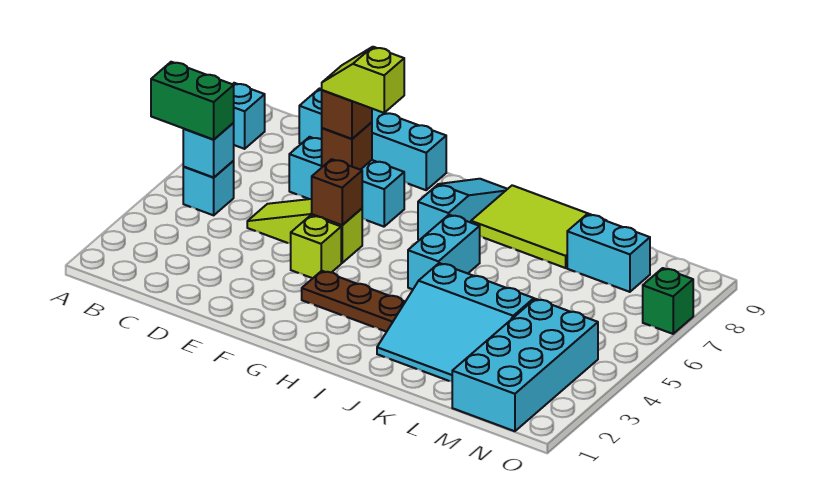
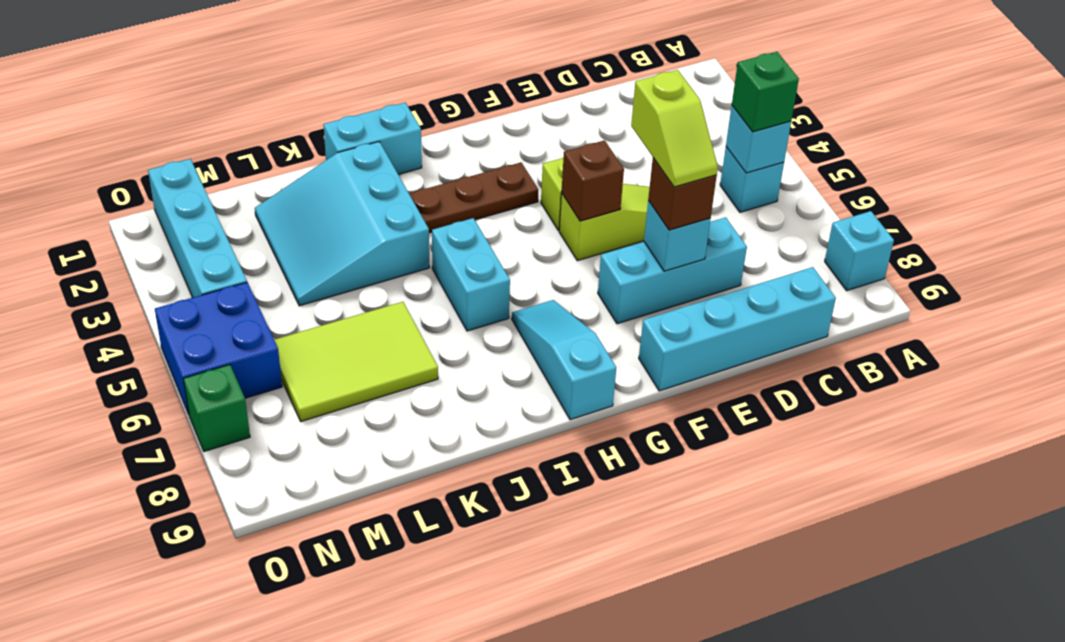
green 1x2 brick [151,62,234,139] -> green 1x1 brick [732,52,799,132]
brown 1x1 brick [322,122,372,170] -> cyan 1x1 brick [644,201,710,271]
lime 1x2 slope [322,47,404,113] -> lime 1x2 slope turned to [631,70,718,187]
cyan 1x3 slope [418,179,507,240] -> cyan 1x3 slope turned to [512,300,616,420]
lime 2x3 tile [471,185,606,268] -> lime 2x3 tile moved to [274,302,438,422]
cyan 3x3 slope [377,263,534,381] -> cyan 3x3 slope turned to [255,142,429,306]
cyan 1x2 brick [567,214,650,292] -> cyan 1x2 brick moved to [323,103,422,174]
cyan 2x4 brick [452,299,598,431] -> cyan 1x4 brick [148,159,247,298]
none -> blue 2x2 brick [155,282,282,414]

